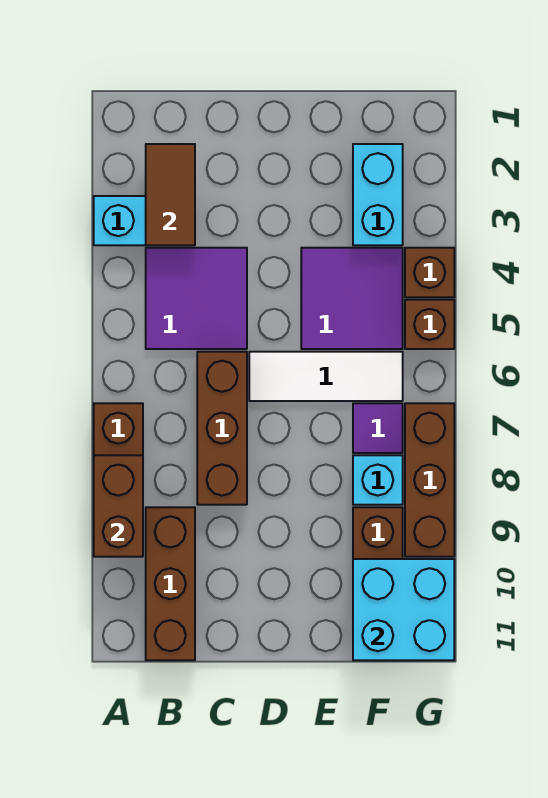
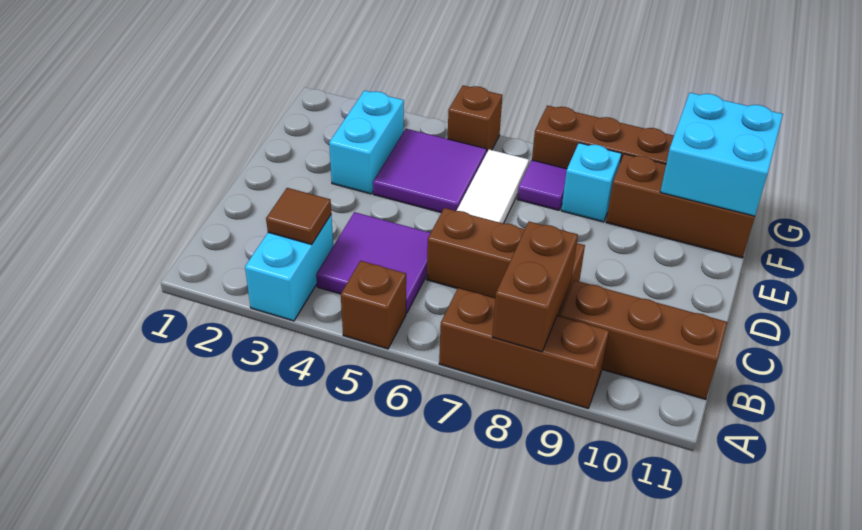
brown 1x2 brick [94,455,143,557] -> brown 1x2 brick turned to [492,222,578,352]
brown 1x2 tile [146,144,195,245] -> brown 1x1 tile [266,188,331,244]
cyan 1x2 brick [353,144,403,245] -> cyan 1x2 brick turned to [329,91,404,194]
brown 1x1 brick [405,248,454,297] -> brown 1x1 brick moved to [341,261,406,349]

